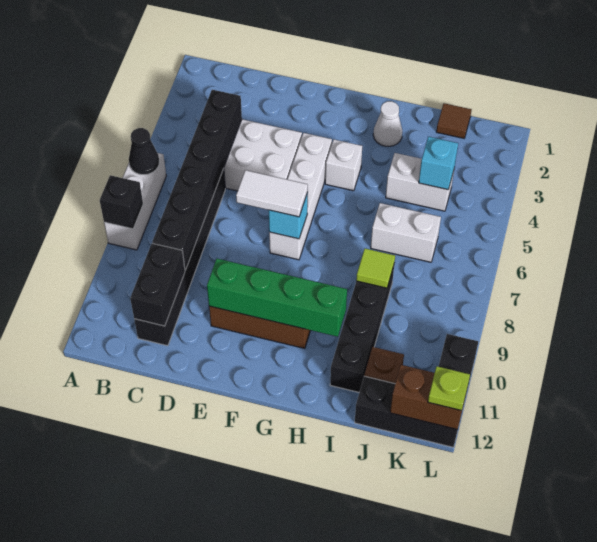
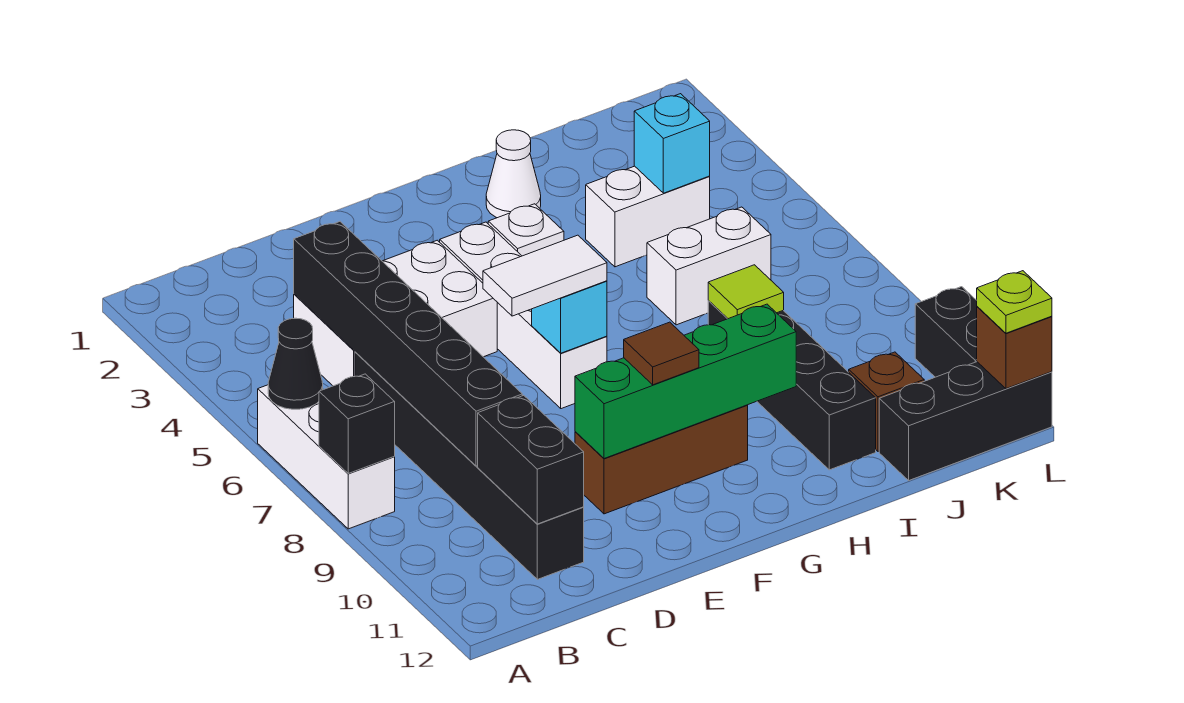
brown 1x1 tile [436,103,472,138] -> brown 1x1 tile moved to [624,322,699,385]
brown 1x2 brick [390,365,466,429] -> brown 1x1 brick [977,307,1052,389]

